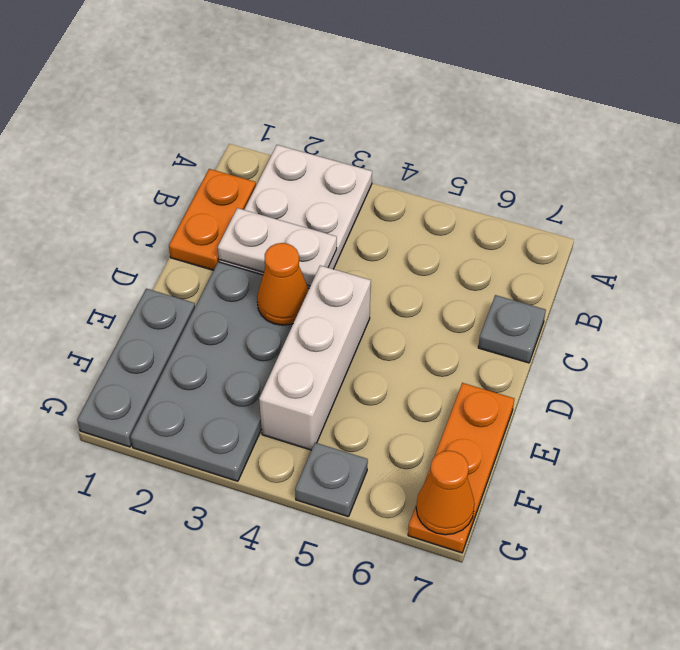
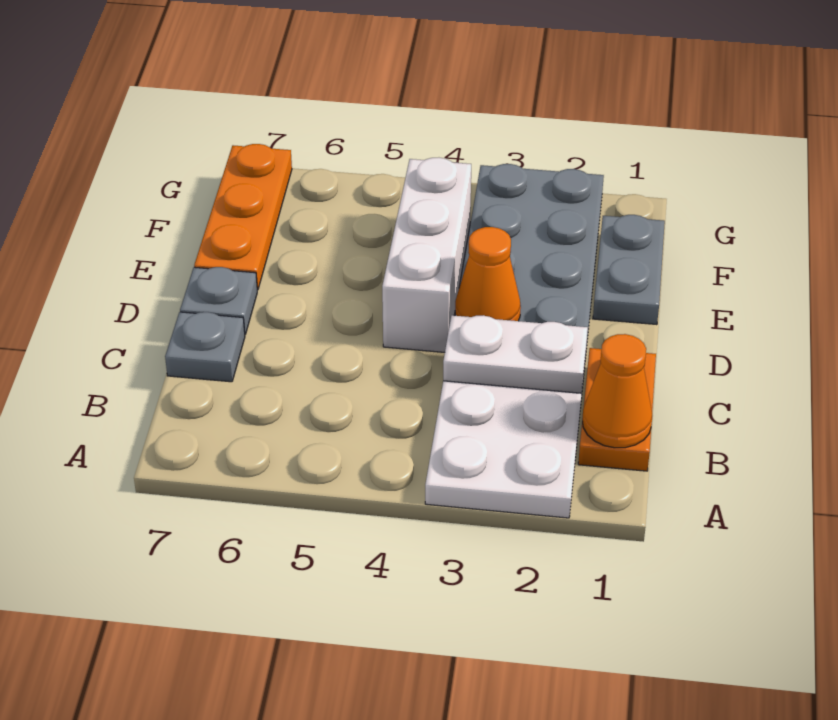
grey 1x3 plate [77,289,195,447] -> grey 1x2 plate [593,215,665,325]
grey 1x1 plate [295,443,368,517] -> grey 1x1 plate moved to [180,267,257,334]
orange 1x1 cone [416,451,475,535] -> orange 1x1 cone moved to [582,334,652,448]

